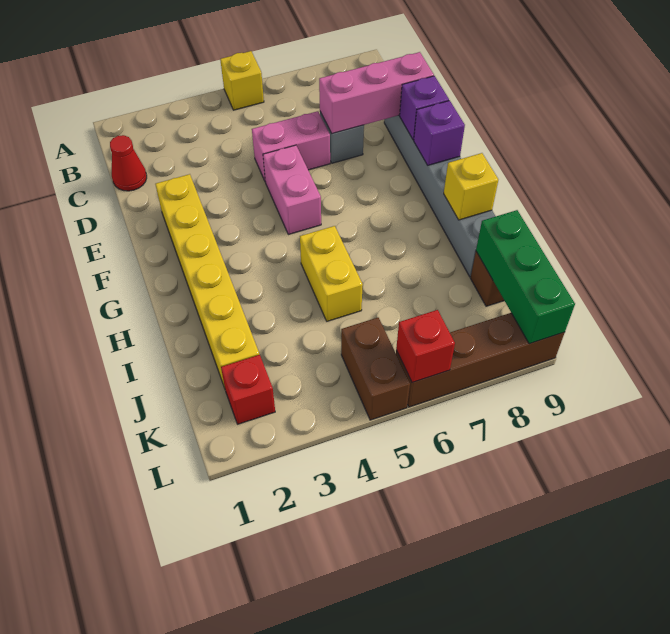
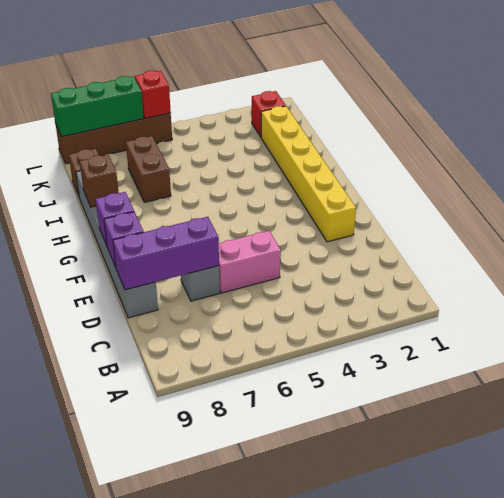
yellow 1x1 brick [220,51,264,110] -> none
red 1x1 cone [110,135,147,191] -> none
pink 1x3 brick [319,52,434,134] -> purple 1x3 brick [113,217,219,290]
pink 1x2 brick [263,145,321,234] -> none
yellow 1x2 brick [300,226,363,321] -> none
yellow 1x1 brick [444,153,498,220] -> brown 1x1 brick [80,155,119,207]
green 1x3 brick [476,210,575,344] -> green 1x3 brick turned to [51,76,144,137]
brown 1x2 brick [341,318,410,420] -> brown 1x2 brick moved to [126,136,171,202]

